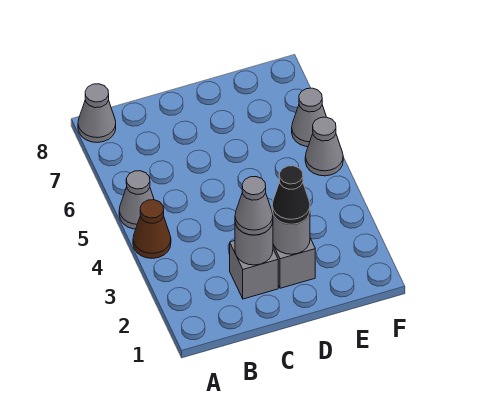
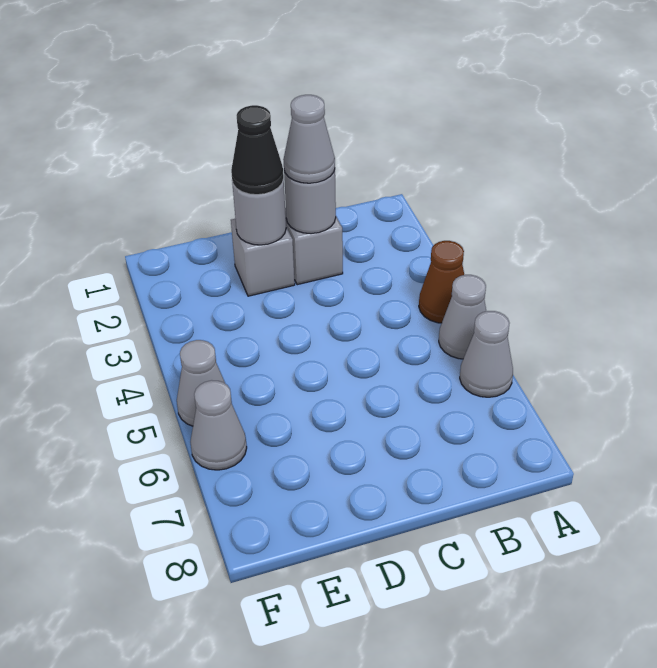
grey 1x1 cone [78,84,116,143] -> grey 1x1 cone moved to [460,311,513,397]

